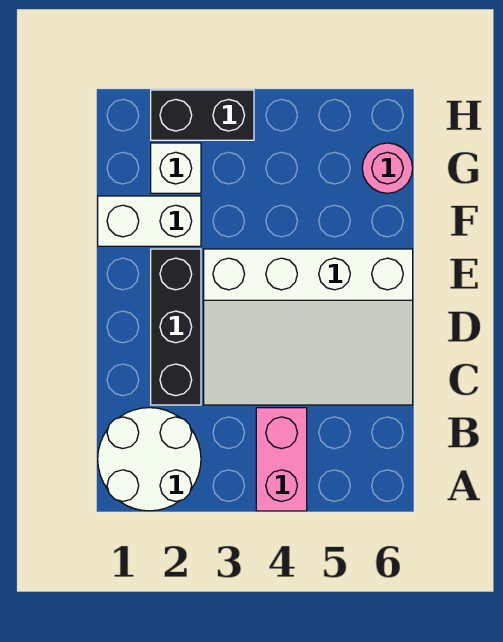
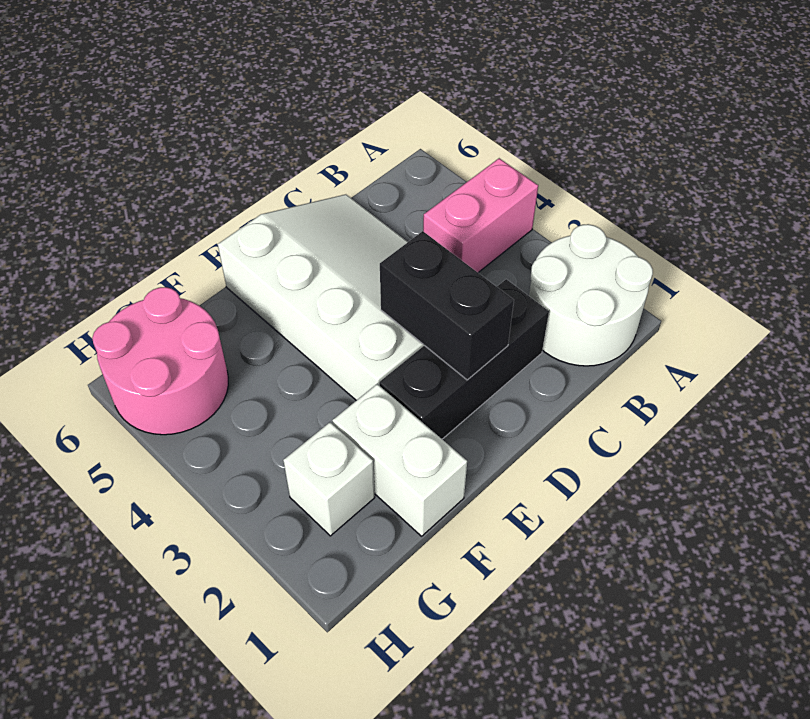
pink 1x1 round brick [362,143,413,193] -> pink 2x2 round brick [92,287,228,435]
black 1x2 brick [151,90,254,140] -> black 1x2 brick moved to [380,231,514,380]

